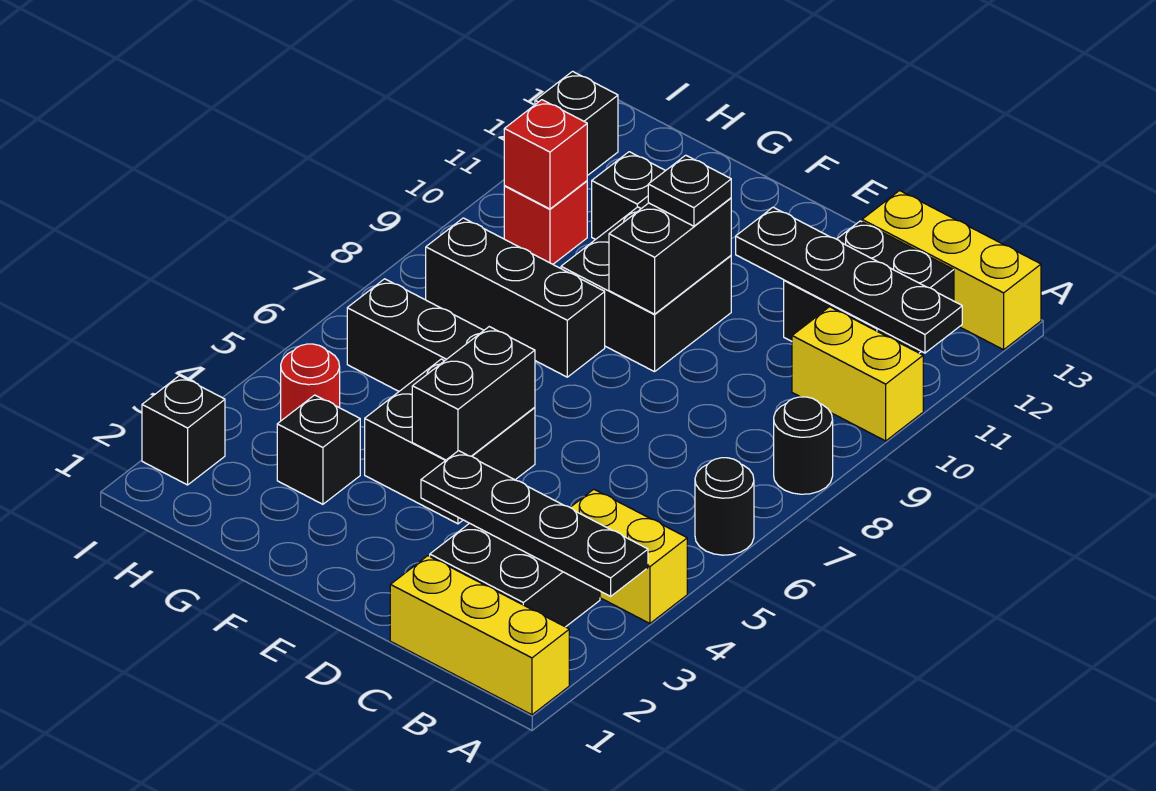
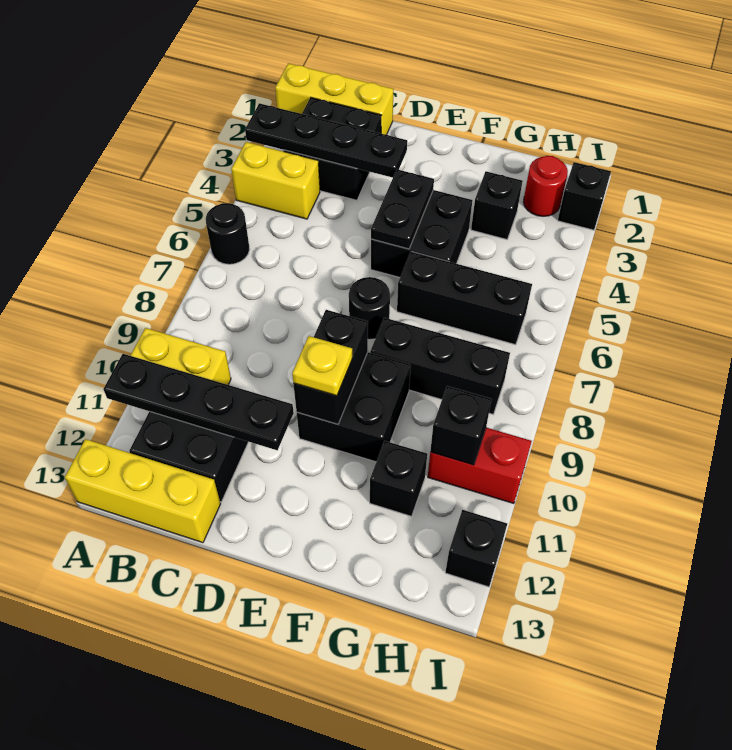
black 1x1 round brick [774,397,833,494] -> black 1x1 round brick moved to [349,277,390,340]
black 1x2 brick [412,327,535,460] -> black 1x2 plate [371,169,434,249]
black 1x1 plate [648,155,731,226] -> yellow 1x1 plate [292,336,352,396]
red 1x1 round brick [281,344,340,421] -> red 1x1 round brick moved to [523,156,568,216]
red 1x1 brick [504,181,587,264] -> red 1x2 brick [428,428,532,504]
red 1x1 brick [504,100,587,209] -> black 1x1 brick [430,386,492,465]

